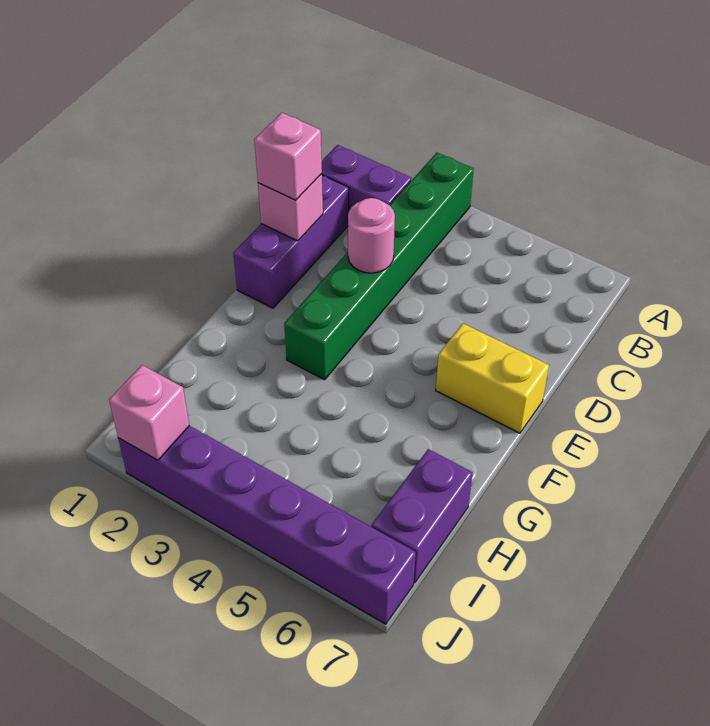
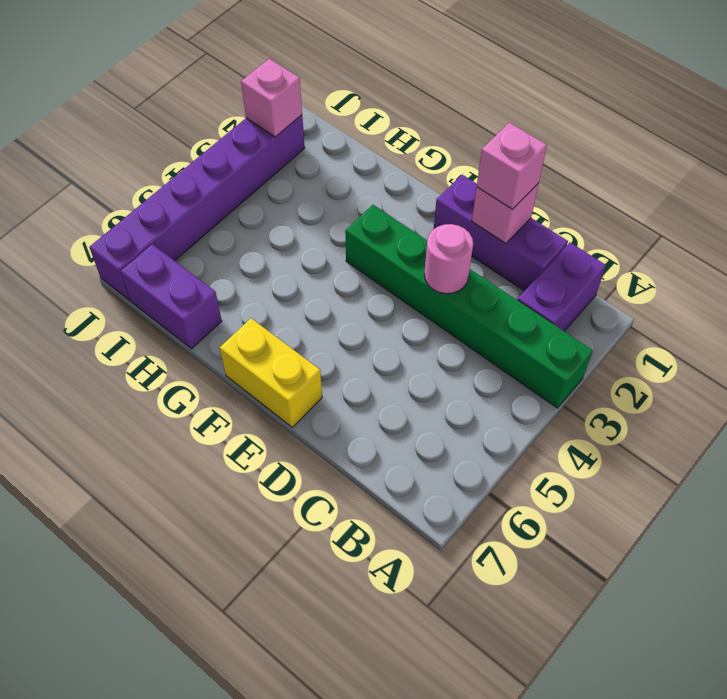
yellow 1x2 brick [436,323,549,433] -> yellow 1x2 brick turned to [220,318,322,427]

